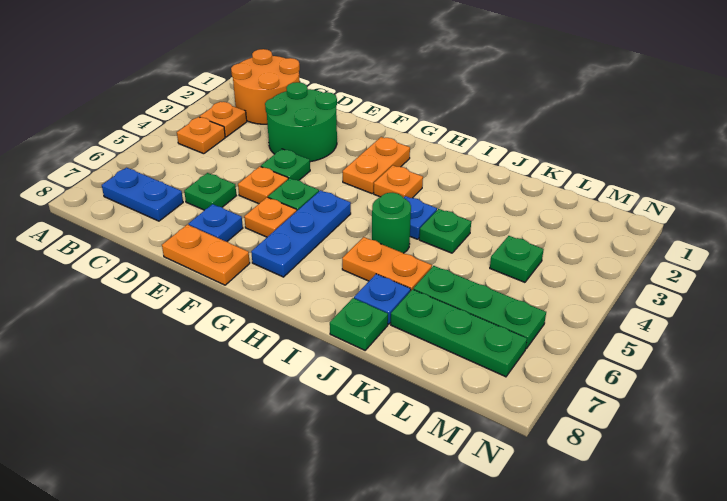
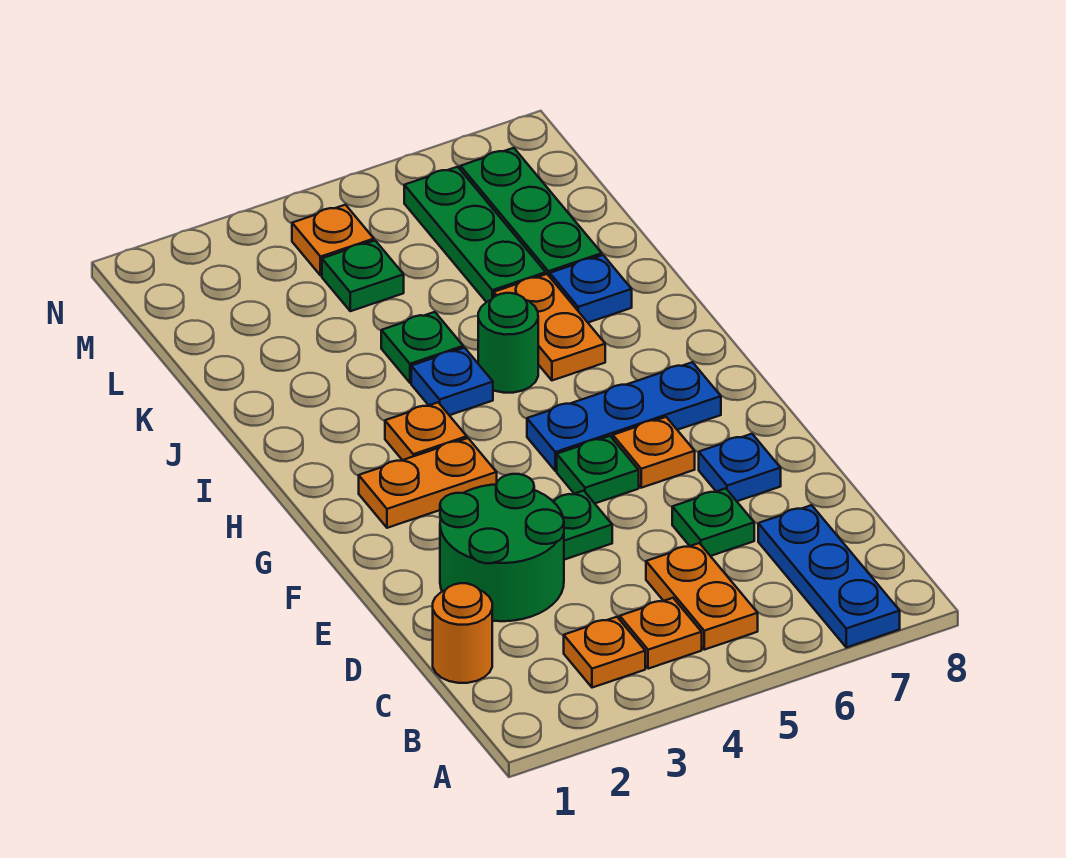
orange 2x2 round brick [231,49,300,124] -> orange 1x1 round brick [433,583,492,683]
blue 1x2 plate [102,168,183,221] -> blue 1x3 plate [758,505,900,647]
orange 1x1 plate [238,167,288,204] -> orange 1x1 plate moved to [292,205,374,276]
orange 1x2 plate [162,225,250,285] -> orange 1x2 plate moved to [646,543,758,650]
green 1x1 plate [330,298,388,350] -> none

